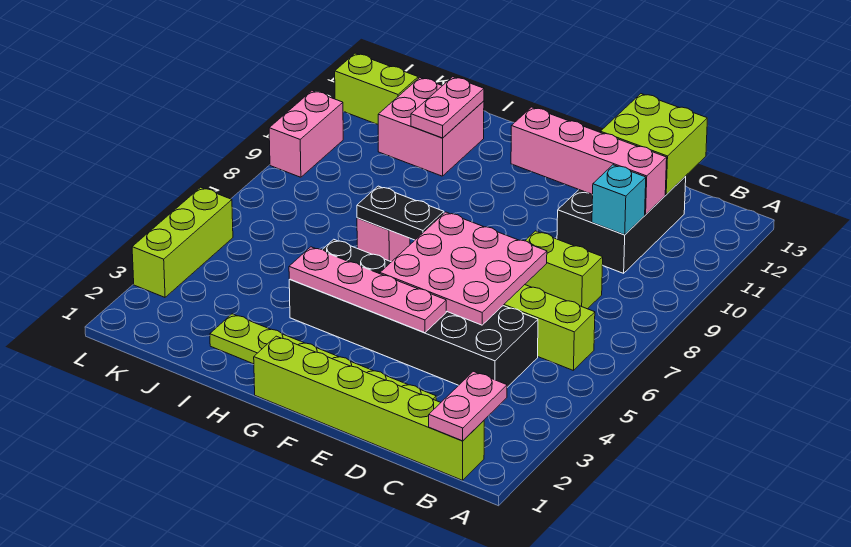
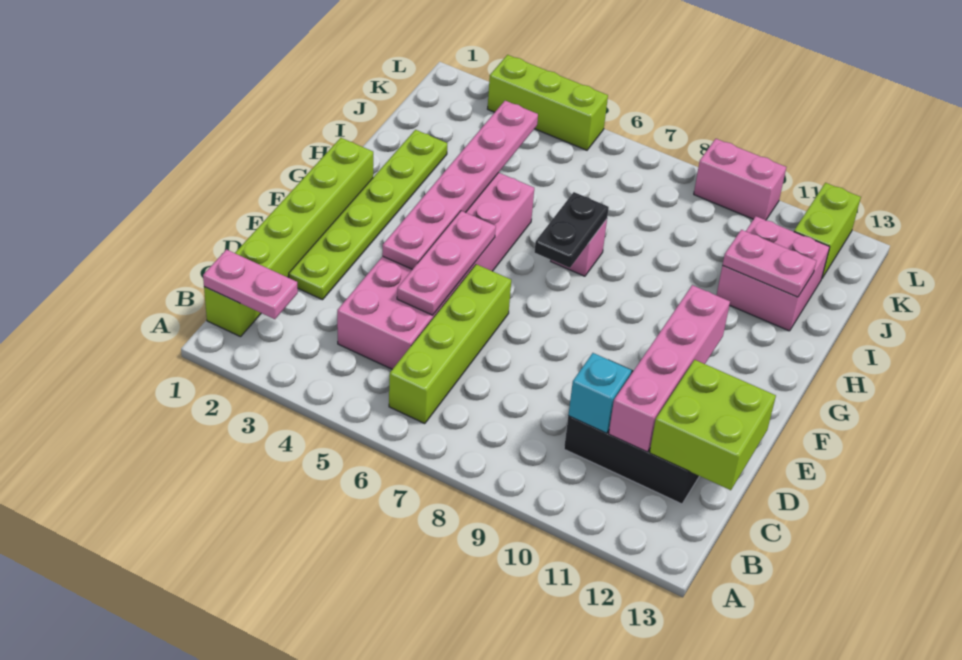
black 2x6 brick [289,239,538,387] -> pink 2x6 brick [337,173,534,369]
lime 1x2 brick [525,231,603,309] -> none
pink 3x3 plate [380,212,547,325] -> pink 1x3 plate [397,211,496,315]
pink 1x4 plate [289,247,446,333] -> pink 1x6 plate [382,101,538,269]

